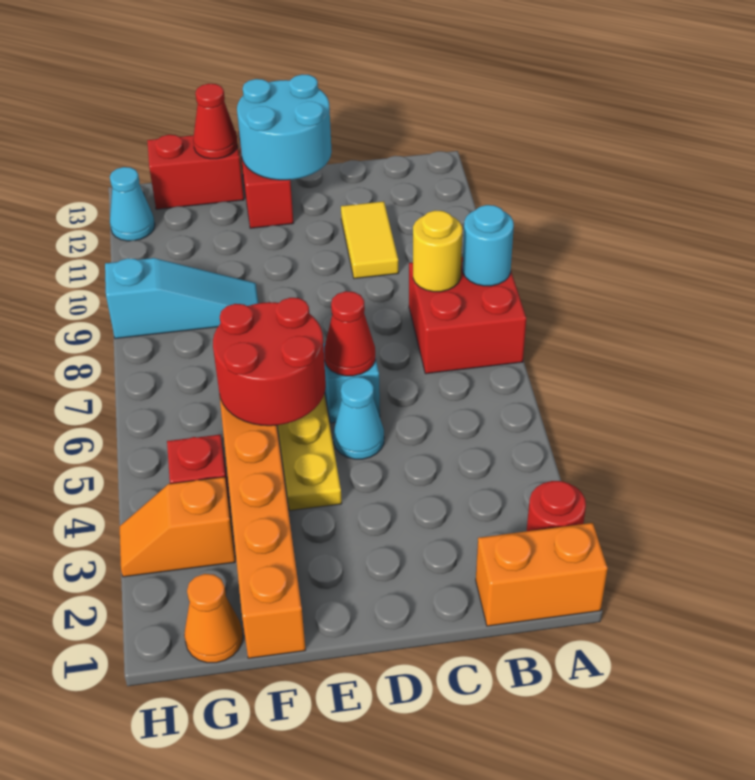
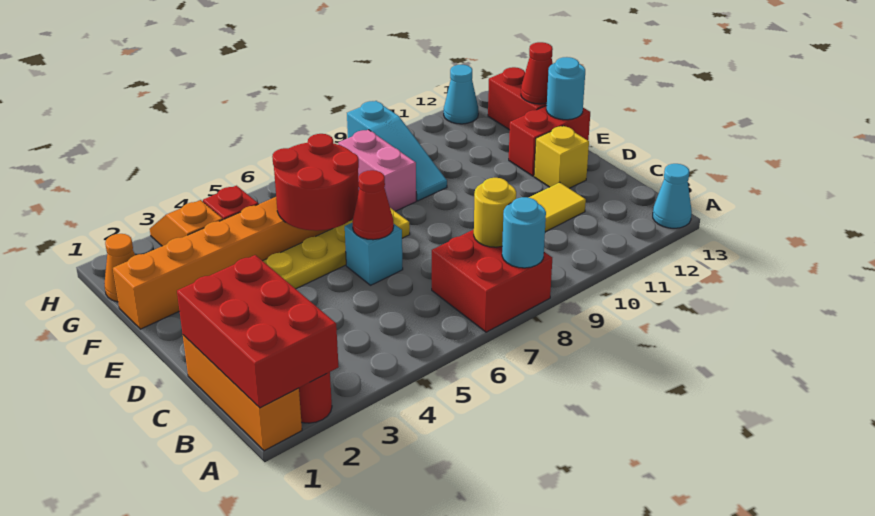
orange 1x2 brick [476,523,608,626] -> orange 1x3 brick [183,335,302,451]
none -> red 2x3 brick [177,255,339,408]
cyan 1x1 cone [334,377,384,459] -> cyan 1x1 cone moved to [653,164,692,228]
none -> yellow 1x1 brick [534,126,589,188]
cyan 2x2 round brick [237,74,332,180] -> cyan 1x1 round brick [546,57,585,120]
none -> pink 1x2 brick [338,130,416,211]

